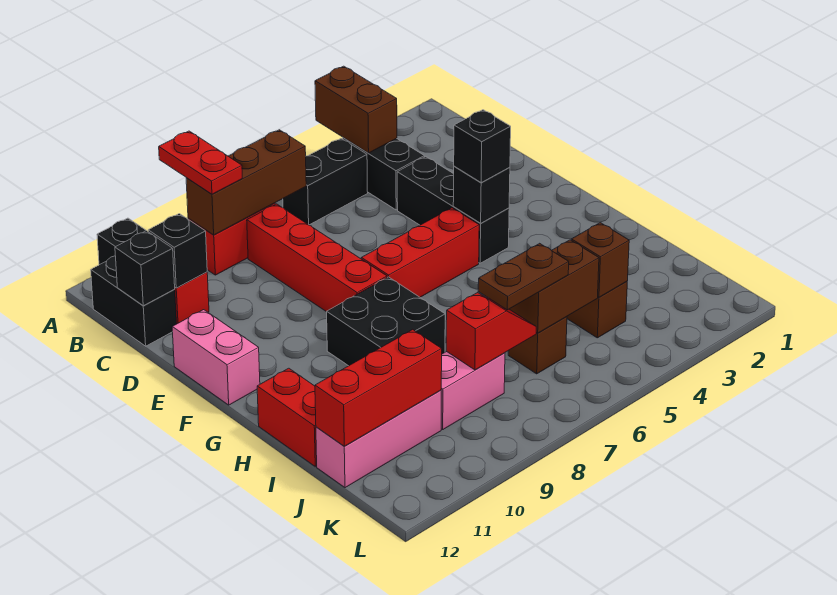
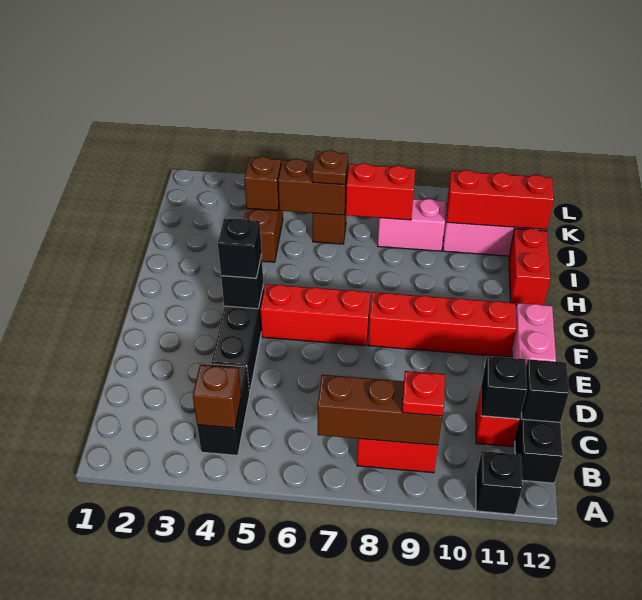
brown 1x2 brick [315,66,397,153] -> brown 1x1 brick [193,365,241,428]
red 1x2 plate [159,131,242,194] -> red 1x1 plate [402,371,445,416]
black 1x2 brick [283,138,368,225] -> none
red 1x4 brick [247,204,387,312] -> red 1x4 brick turned to [368,292,517,357]
black 2x2 brick [327,277,445,366] -> none
brown 1x2 plate [478,243,569,310] -> brown 1x1 plate [312,150,348,185]
red 1x2 slope [446,292,536,370] -> red 1x2 brick [346,163,415,220]

